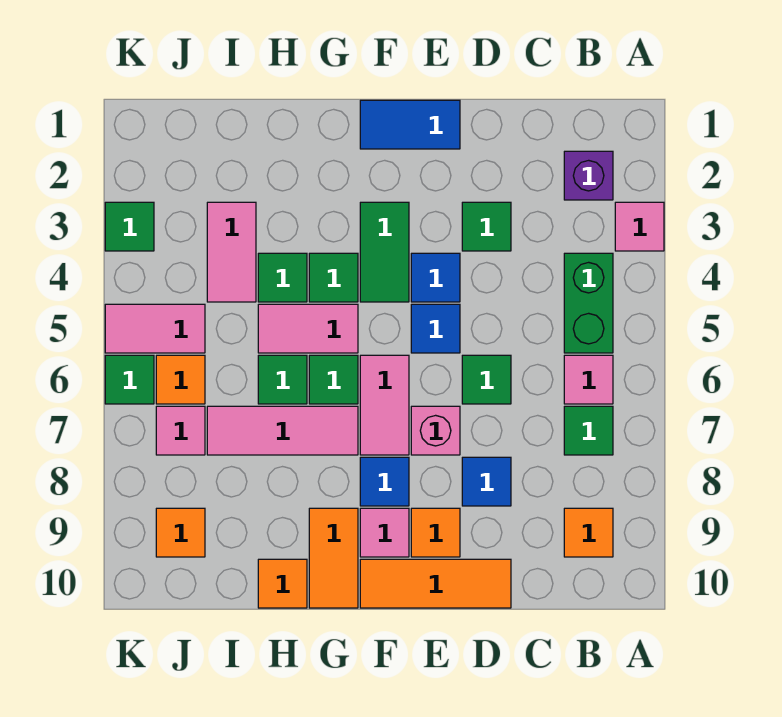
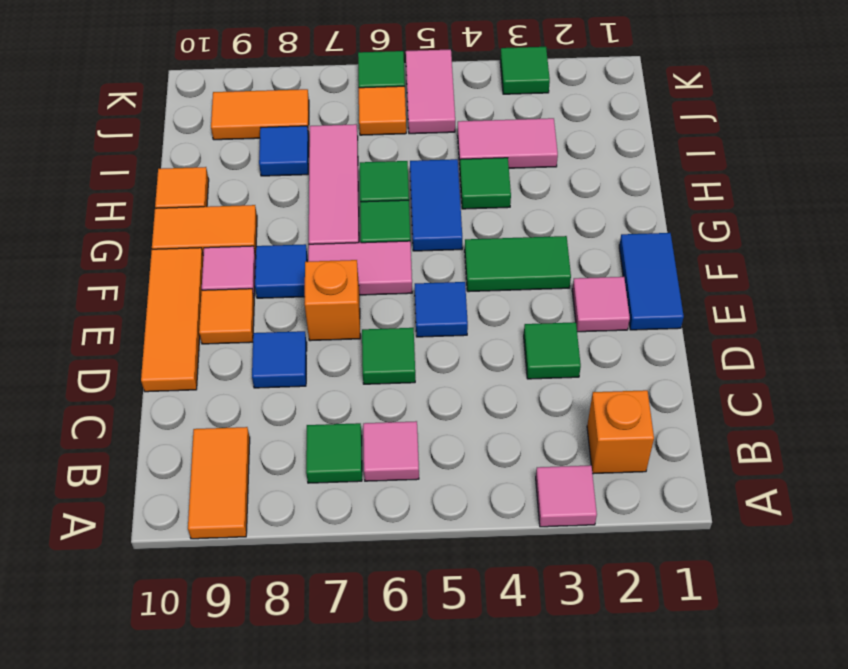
purple 1x1 brick [564,151,613,200] -> orange 1x1 brick [587,390,654,474]
green 1x2 brick [564,253,613,353] -> none
orange 1x1 tile [564,508,613,557] -> orange 1x2 tile [188,427,250,539]
blue 1x1 tile [411,253,460,302] -> blue 1x1 tile moved to [259,126,309,176]
pink 1x1 brick [411,406,460,455] -> orange 1x1 brick [305,260,360,341]
green 1x1 tile [309,253,358,302] -> none
pink 1x2 tile [258,304,358,353] -> blue 1x2 tile [410,159,462,251]
pink 1x1 tile [156,406,205,455] -> pink 1x1 tile moved to [572,277,630,332]
orange 1x1 tile [156,508,205,557] -> orange 1x2 tile [211,89,309,140]

